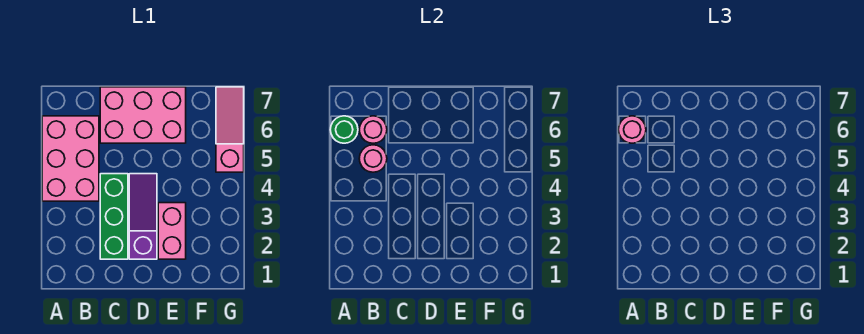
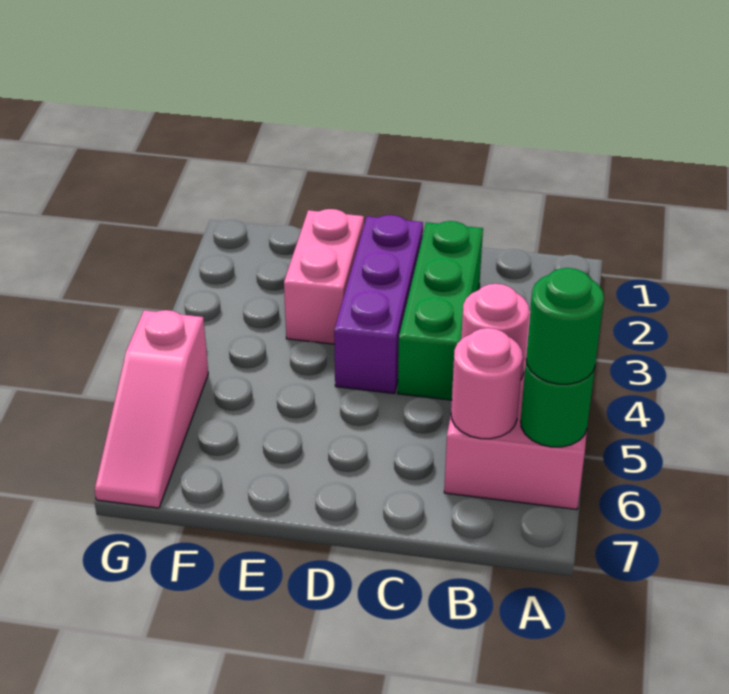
pink 1x1 round brick [618,116,646,143] -> green 1x1 round brick [526,268,604,384]
pink 2x3 brick [100,87,186,143] -> none
purple 1x3 slope [129,174,157,259] -> purple 1x3 brick [334,215,423,394]

